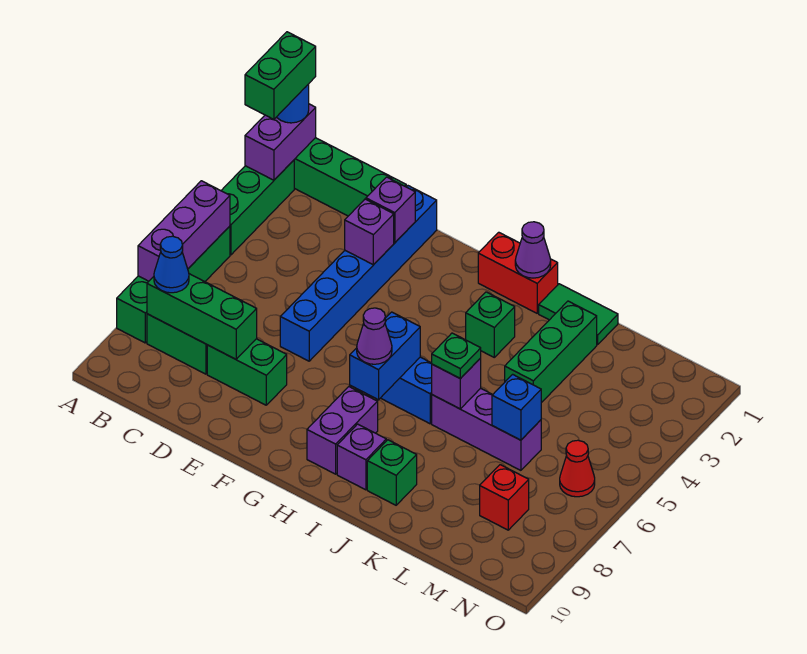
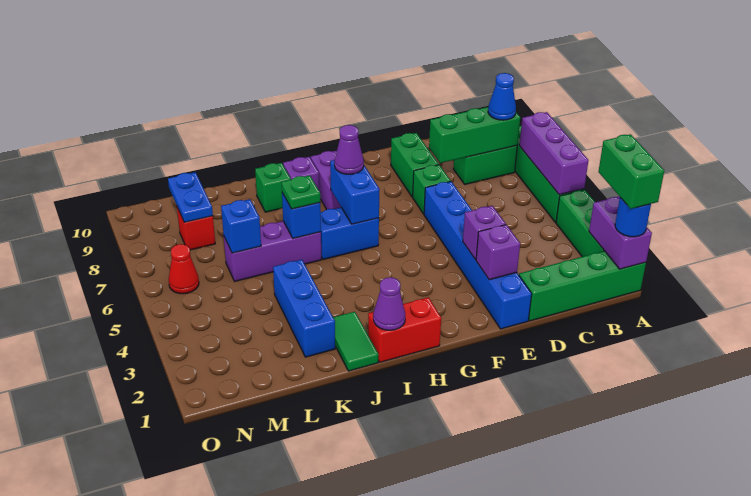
green 1x2 brick [207,339,287,405] -> green 1x2 brick turned to [391,133,439,197]
green 1x1 brick [466,292,515,357] -> green 1x1 brick moved to [413,165,451,214]
green 1x2 tile [539,284,618,345] -> green 1x2 tile turned to [333,312,378,371]
purple 1x1 brick [432,358,481,409] -> blue 1x1 brick [282,193,321,238]
green 1x3 brick [505,301,597,403] -> blue 1x3 brick [273,260,335,357]
none -> blue 1x2 plate [168,172,213,222]

